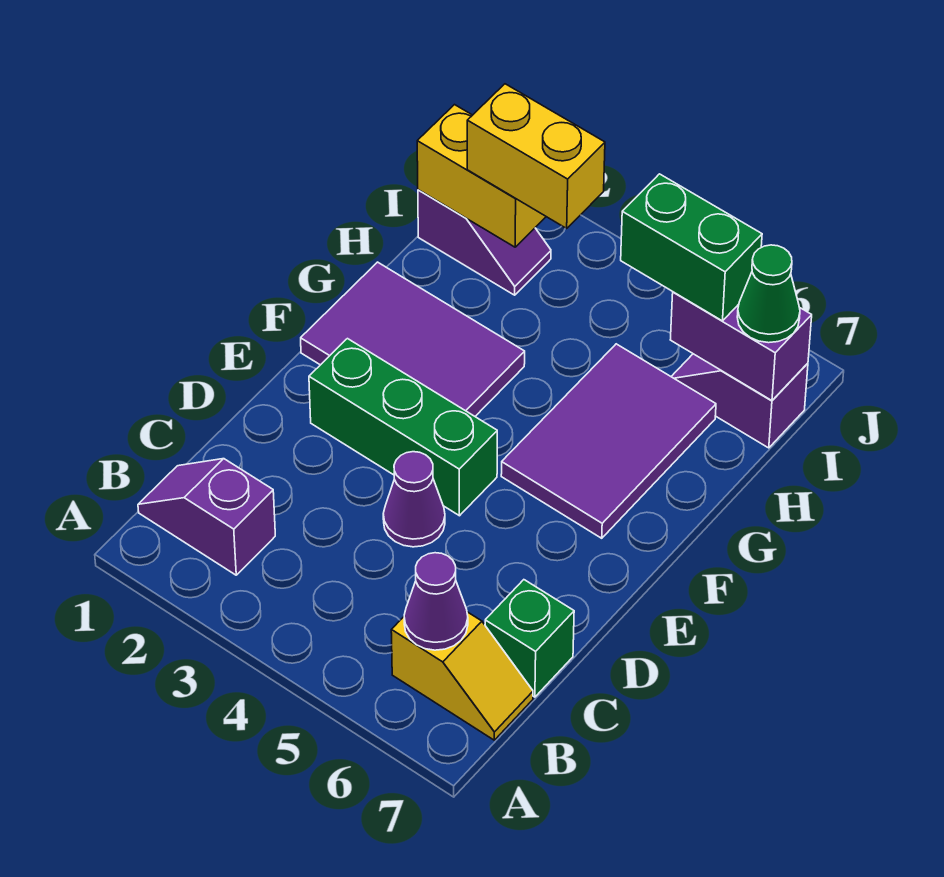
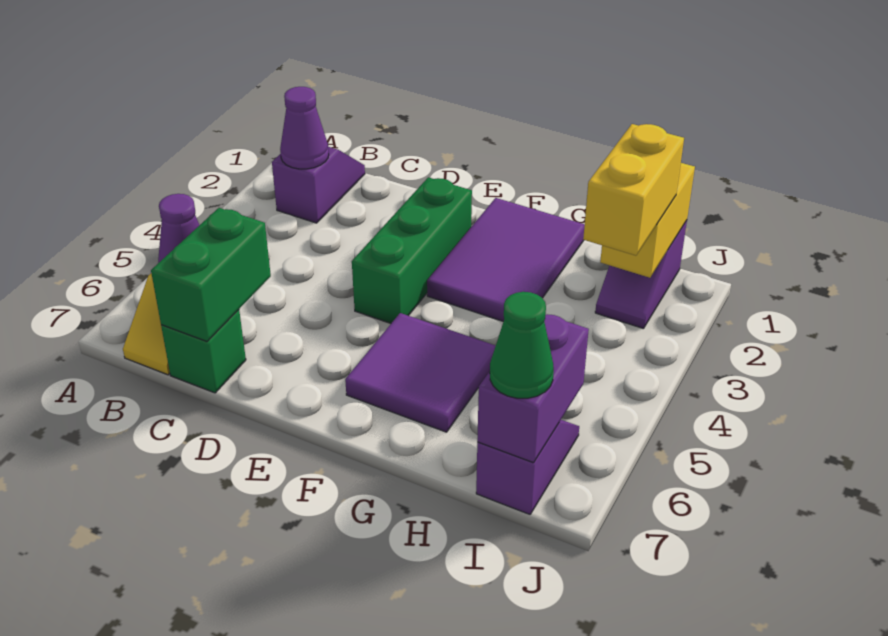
purple 1x1 cone [383,452,445,547] -> purple 1x1 cone moved to [280,87,329,169]
purple 2x3 tile [501,344,716,538] -> purple 2x2 tile [345,313,496,432]
green 1x2 brick [621,174,762,321] -> green 1x2 brick moved to [151,208,271,341]

